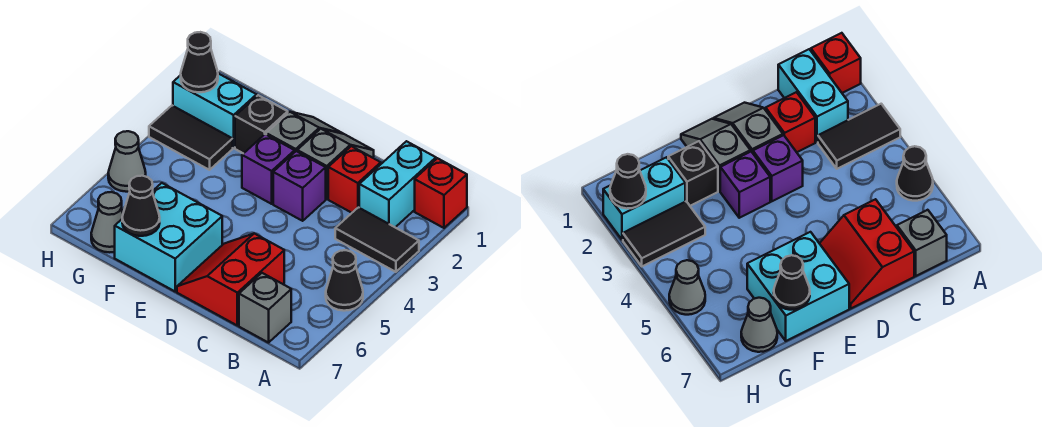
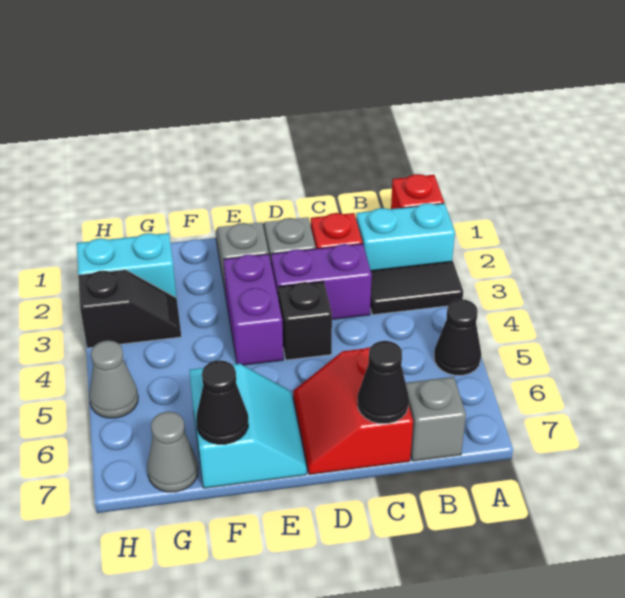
cyan 1x2 brick [359,141,436,227] -> cyan 1x2 brick turned to [356,203,455,270]
purple 1x1 brick [273,151,326,221] -> purple 1x2 brick [271,244,372,319]
purple 1x1 brick [242,134,295,204] -> purple 1x2 brick [224,254,283,365]
cyan 2x2 brick [115,183,222,291] -> cyan 2x2 slope [189,364,306,488]
black 1x1 brick [235,95,288,154] -> black 1x1 brick moved to [278,281,332,360]
black 1x2 tile [149,106,233,170] -> black 1x2 slope [78,270,181,348]
black 1x1 cone [181,32,218,92] -> black 1x1 cone moved to [358,341,409,424]

